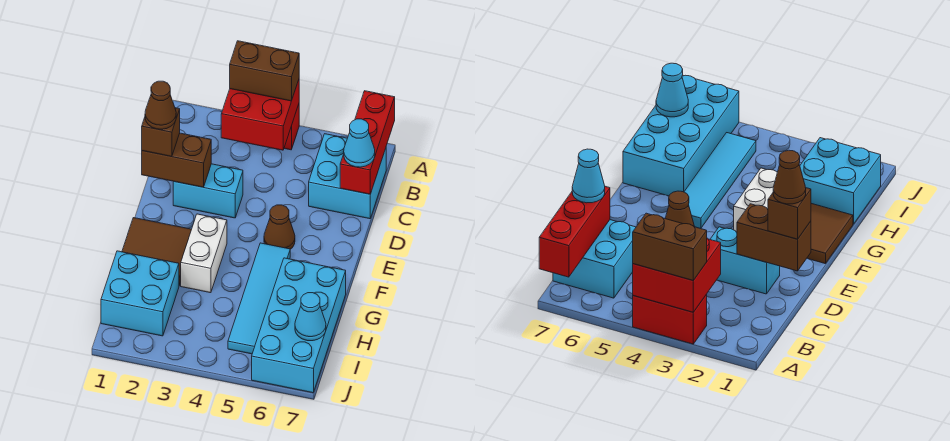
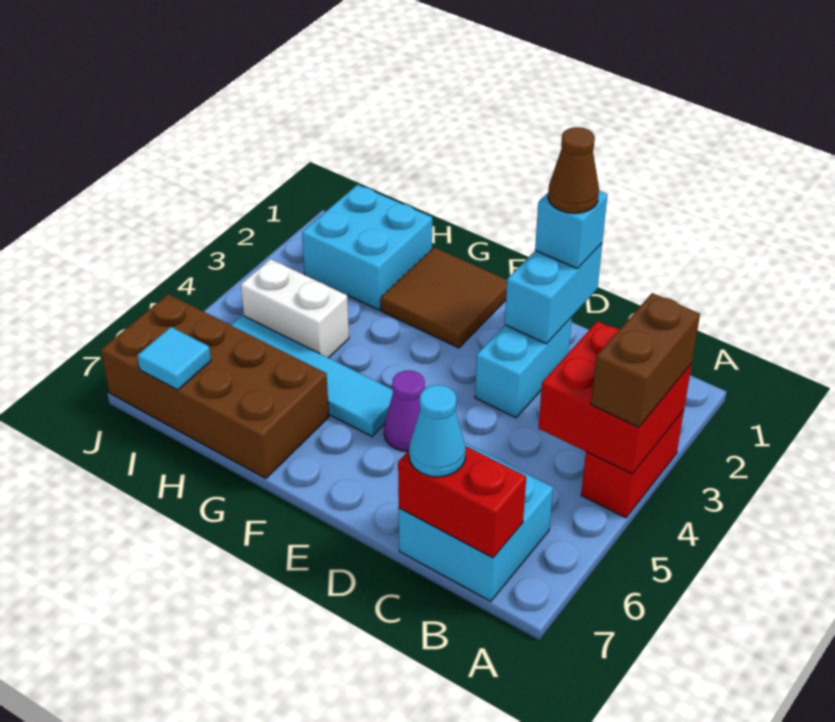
red 1x3 brick [340,91,395,194] -> red 1x2 brick [398,446,526,558]
brown 1x2 brick [142,133,211,187] -> cyan 1x2 brick [505,243,602,344]
brown 1x1 brick [142,108,180,157] -> cyan 1x1 brick [535,191,608,269]
brown 1x1 cone [264,205,295,249] -> purple 1x1 cone [384,370,425,451]
white 1x2 brick [181,214,227,293] -> white 1x2 brick moved to [241,259,349,358]
cyan 2x4 brick [252,258,346,393] -> brown 2x4 brick [101,294,329,479]
cyan 1x1 cone [295,293,326,341] -> cyan 1x1 tile [137,327,211,390]

